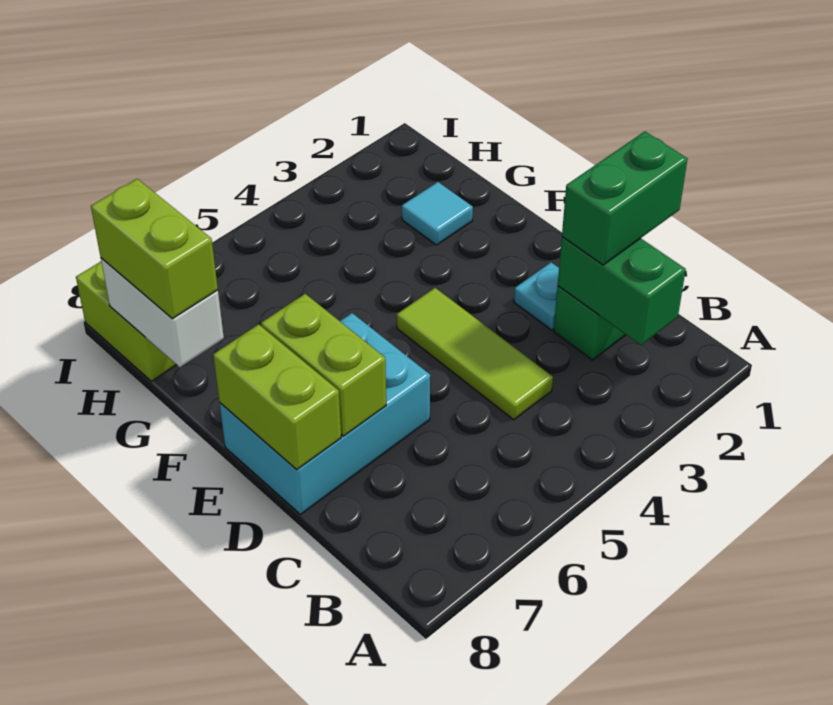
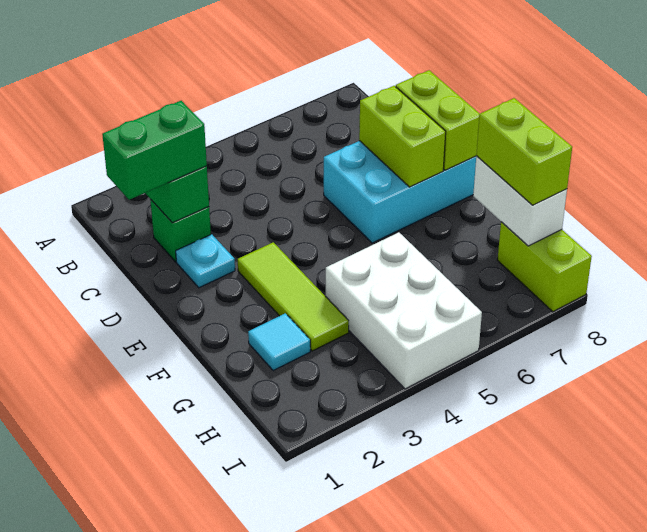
lime 1x3 tile [397,288,553,420] -> lime 1x3 tile moved to [238,242,349,351]
none -> white 2x3 brick [326,232,482,389]

